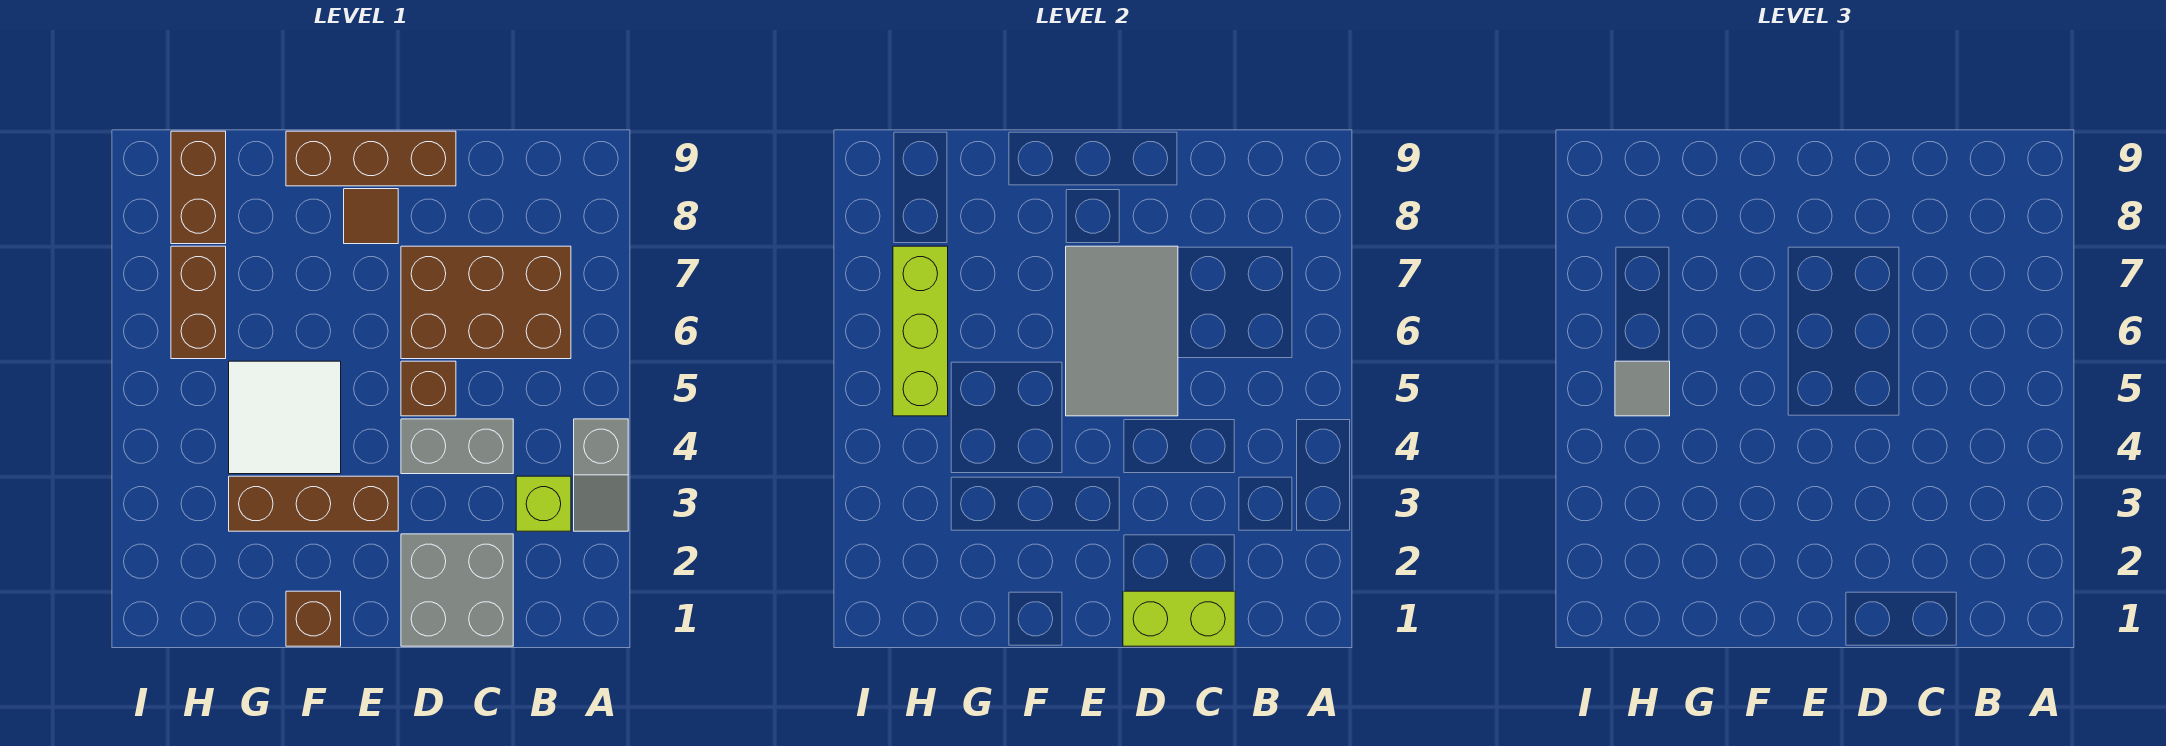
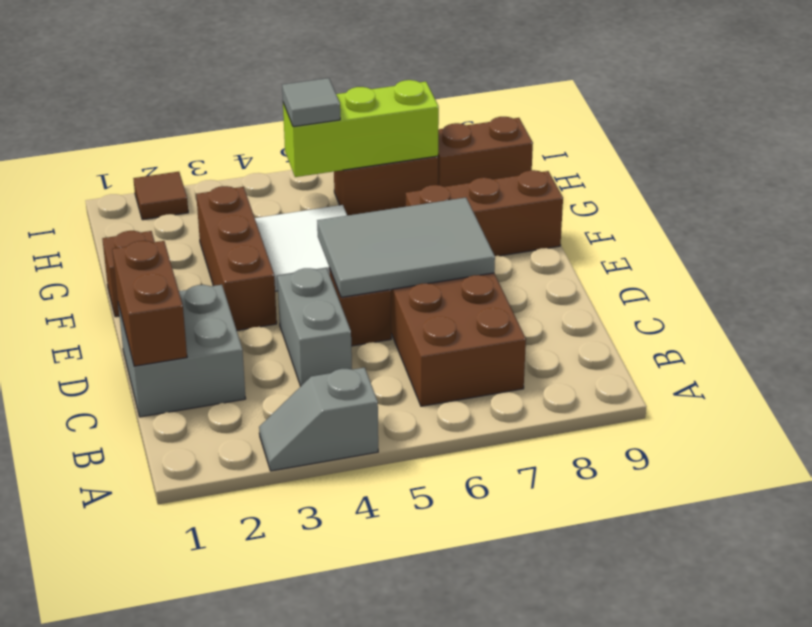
lime 1x1 brick [516,476,571,531] -> none
lime 1x2 brick [1123,591,1235,646] -> brown 1x2 brick [112,241,187,366]
brown 1x3 brick [286,131,456,186] -> brown 1x3 brick turned to [406,170,563,256]
brown 1x1 tile [344,189,398,244] -> brown 1x1 tile moved to [133,172,188,220]

